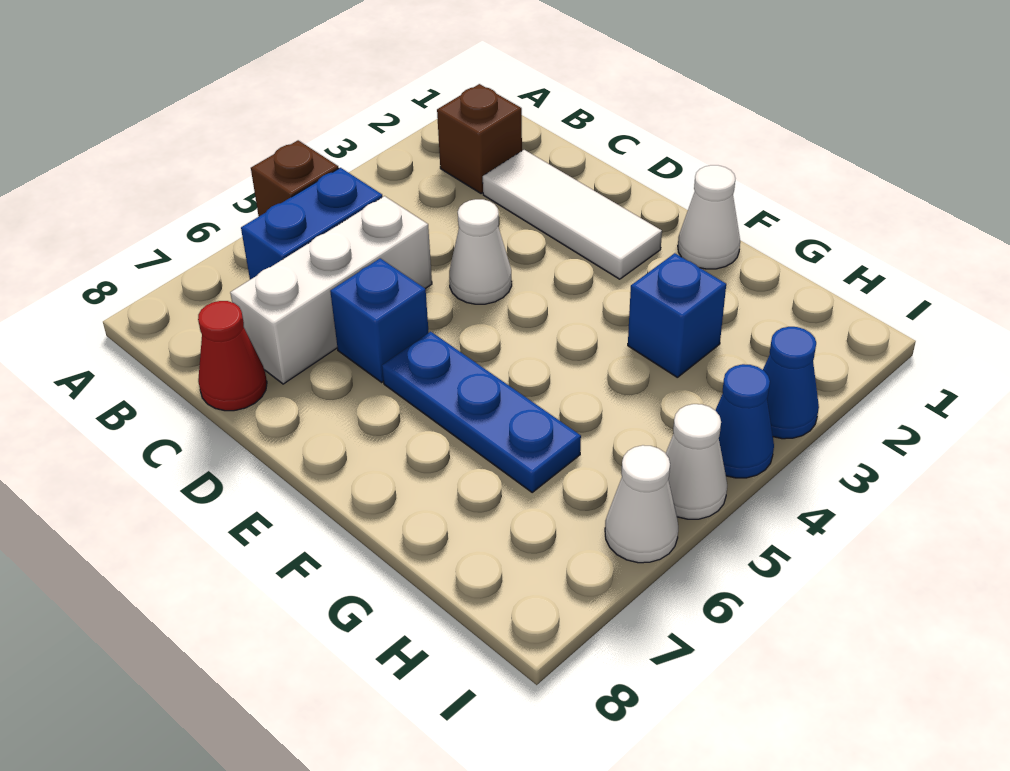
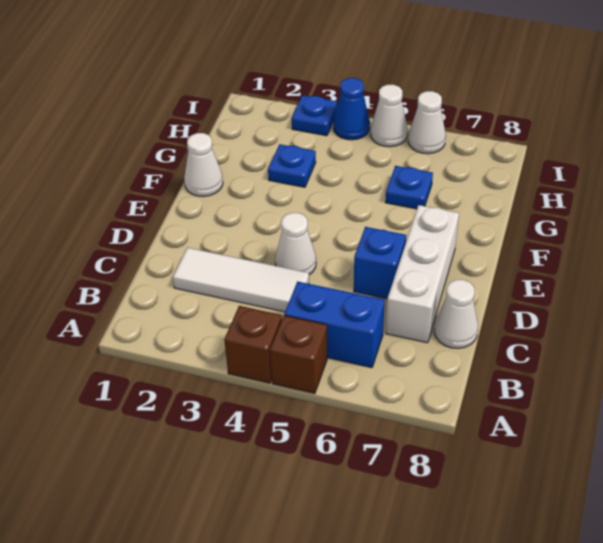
brown 1x1 brick [437,84,522,194] -> brown 1x1 brick moved to [224,306,282,383]
white 1x3 tile [483,150,662,279] -> white 1x3 tile turned to [173,248,309,312]
white 1x3 brick [230,196,432,384] -> white 1x3 brick turned to [386,205,459,343]
red 1x1 cone [198,301,267,411] -> white 1x1 cone [434,280,478,348]
blue 1x3 plate [382,332,581,492] -> blue 1x1 plate [385,166,433,209]
blue 1x1 brick [628,253,726,378] -> blue 1x1 plate [268,144,316,187]
blue 1x1 cone [763,327,819,439] -> blue 1x1 plate [292,95,337,136]

